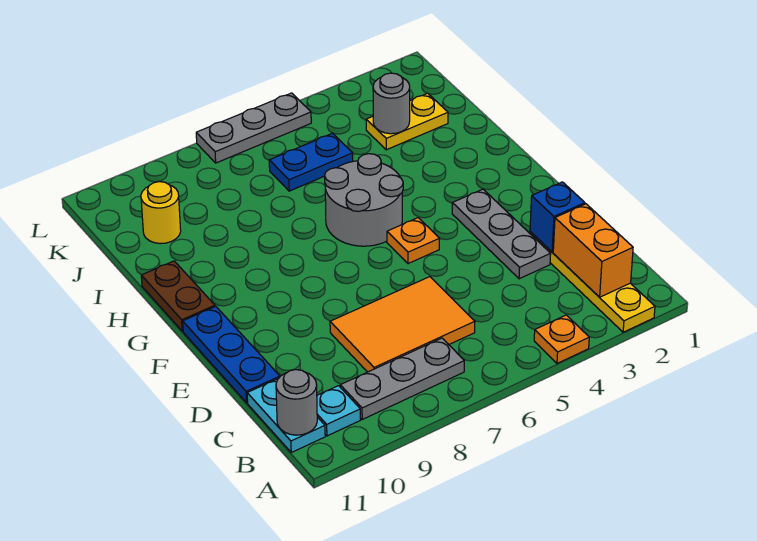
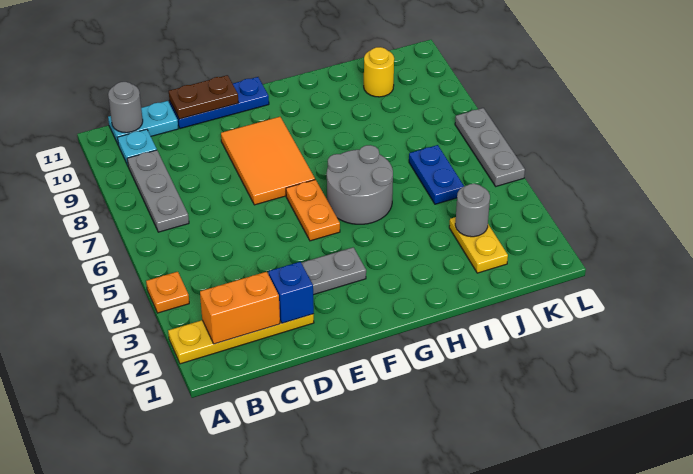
orange 2x3 tile [330,277,475,372] -> orange 2x3 tile moved to [221,117,315,205]
orange 1x1 plate [387,218,440,264] -> orange 1x2 plate [286,180,340,241]
brown 1x2 plate [141,261,215,331] -> brown 1x2 plate moved to [169,75,238,119]

